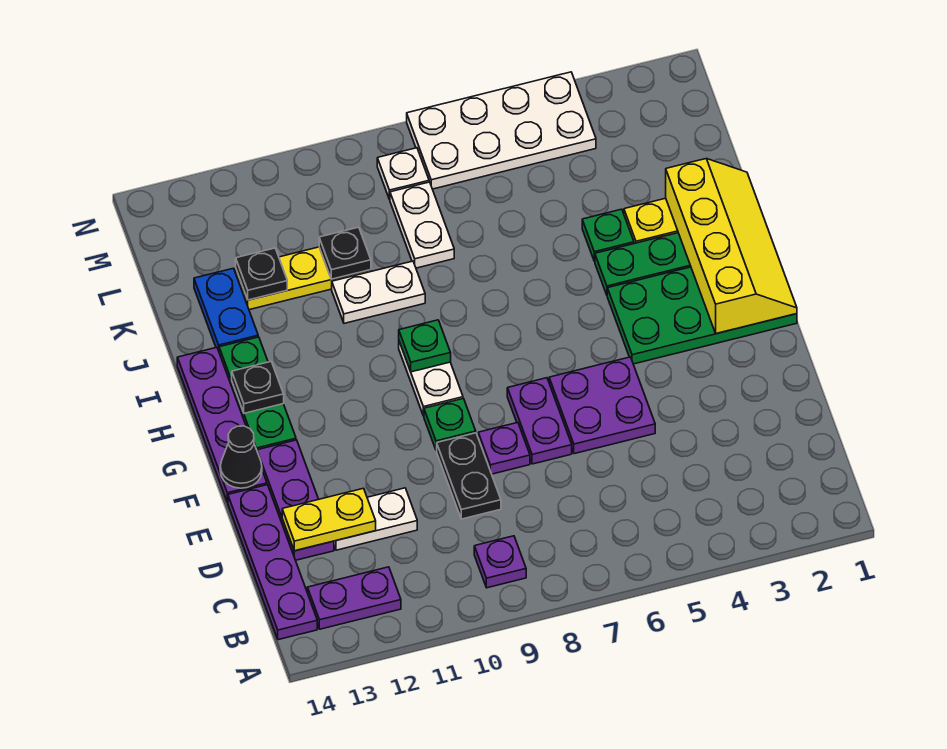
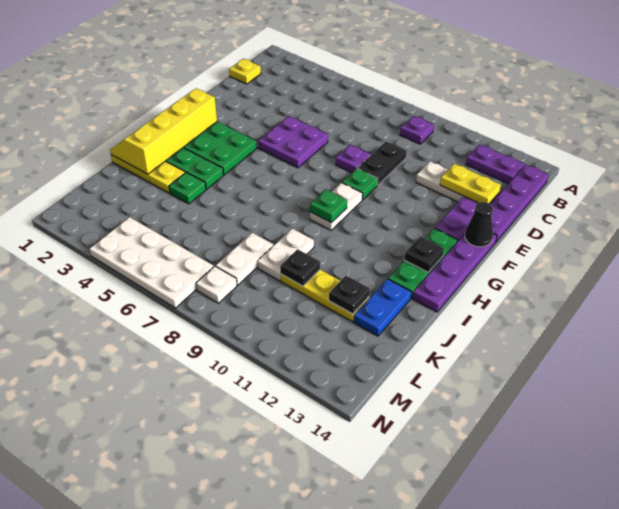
none -> yellow 1x1 plate [229,59,261,84]
purple 1x2 plate [507,378,572,464] -> none
white 1x2 plate [332,261,425,323] -> white 1x2 plate turned to [257,229,314,281]

